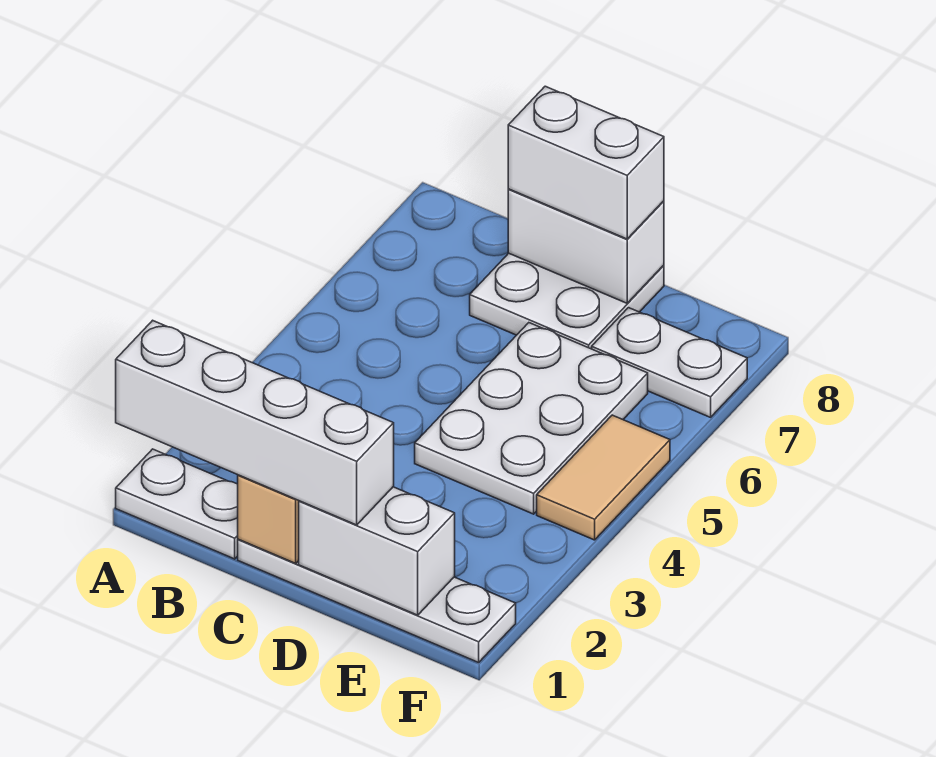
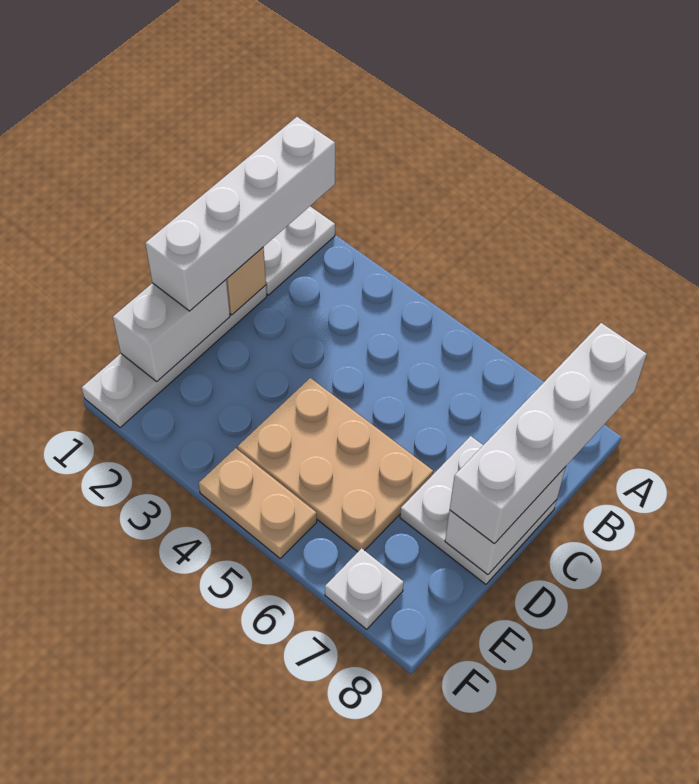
white 1x2 brick [508,86,664,239] -> white 1x4 brick [450,323,647,543]
white 2x3 plate [415,323,648,514] -> tan 2x3 plate [238,378,433,552]
white 1x2 plate [592,308,747,417] -> white 1x1 plate [325,548,404,629]
tan 1x2 tile [537,415,670,540] -> tan 1x2 plate [199,448,317,558]

